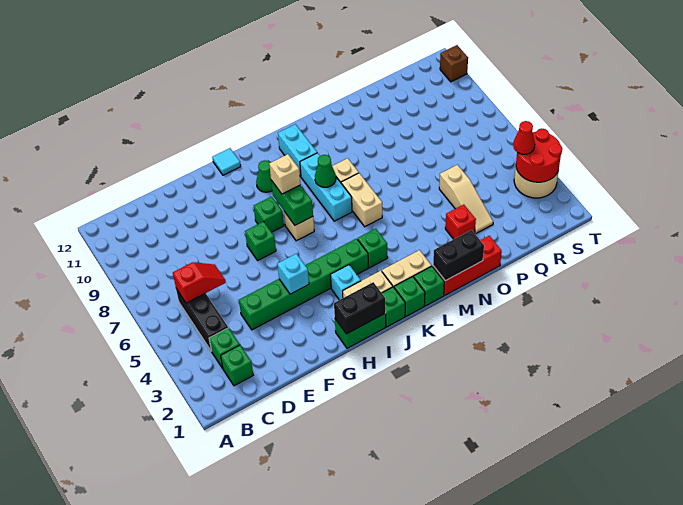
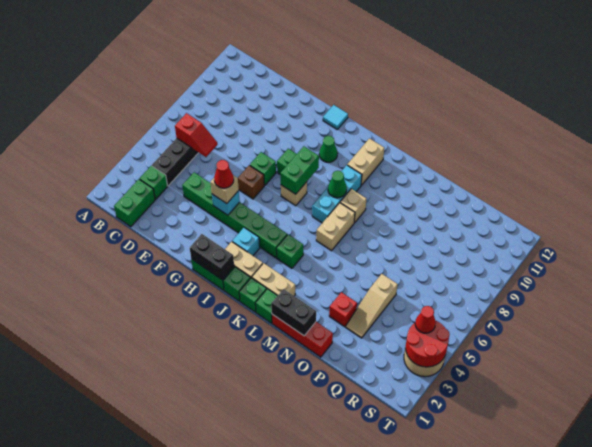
green 1x1 brick [221,345,253,386] -> green 1x2 brick [114,179,155,227]
none -> red 1x1 cone [214,160,234,188]
tan 1x1 brick [269,154,300,194] -> tan 1x1 brick moved to [210,175,239,203]
cyan 1x2 brick [278,124,317,176] -> tan 1x2 brick [347,139,384,185]
brown 1x1 brick [440,45,468,82] -> brown 1x1 brick moved to [238,165,264,199]

